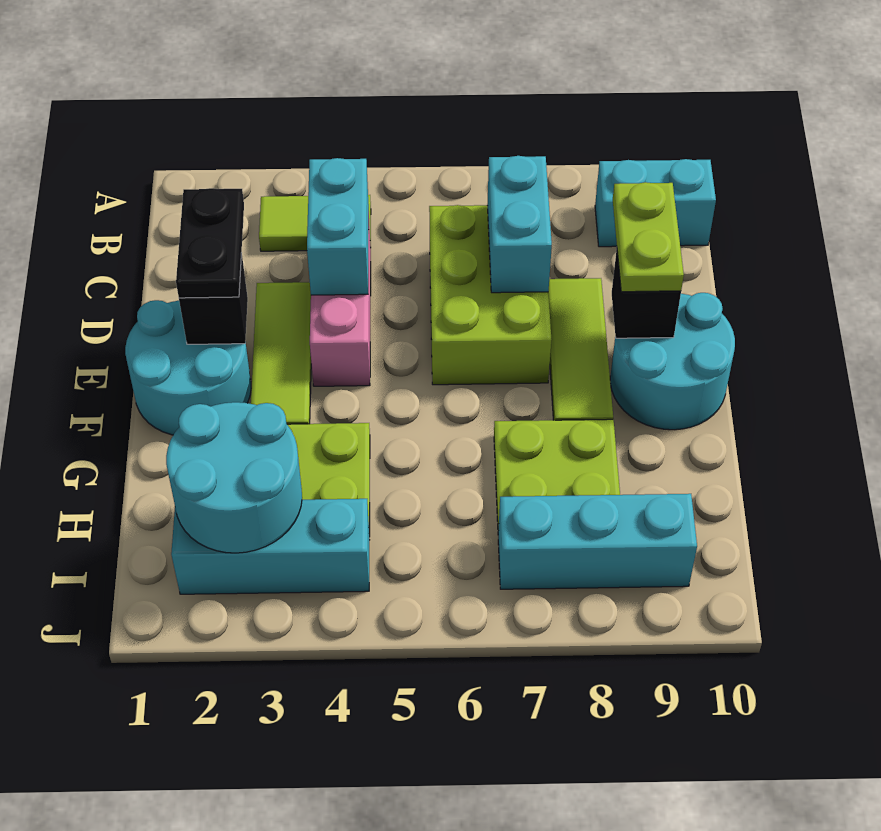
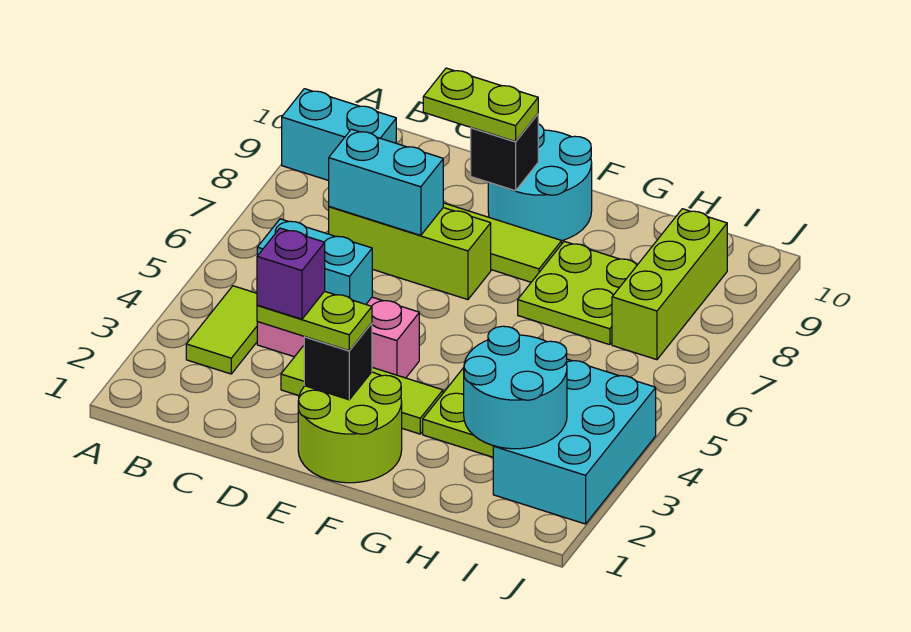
cyan 1x2 brick [595,159,716,247] -> cyan 1x2 brick turned to [282,89,396,181]
lime 2x3 brick [429,205,551,385] -> lime 1x3 brick [329,207,491,300]
black 1x2 plate [176,188,244,298] -> lime 1x2 plate [257,291,372,351]
none -> purple 1x1 brick [257,228,325,319]
cyan 2x2 round brick [125,300,251,435] -> lime 2x2 round brick [298,372,402,483]
cyan 1x3 brick [171,499,369,594] -> cyan 2x3 brick [493,359,656,524]
cyan 1x3 brick [498,494,697,589] -> lime 1x3 brick [612,209,727,360]

